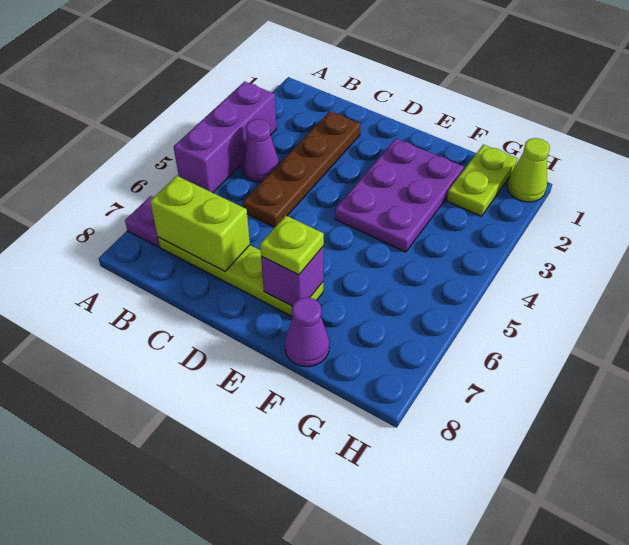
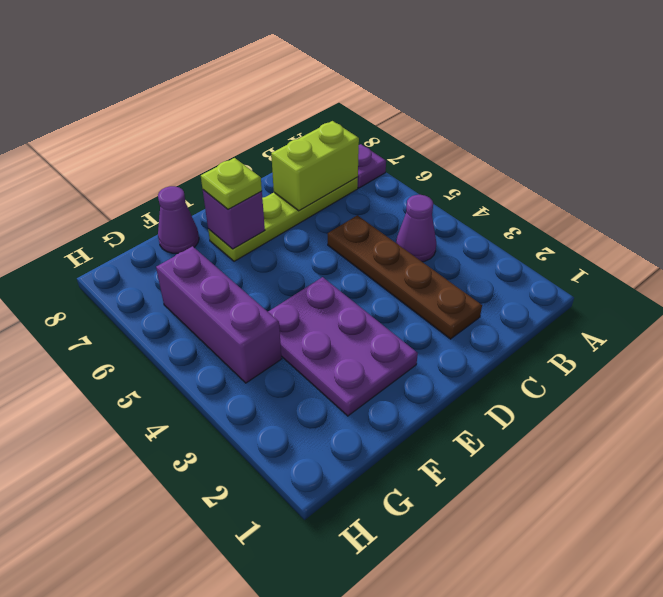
purple 1x3 brick [174,81,276,193] -> purple 1x3 brick moved to [156,246,282,383]
lime 1x2 plate [447,145,517,216] -> none
lime 1x1 cone [507,138,550,202] -> none

